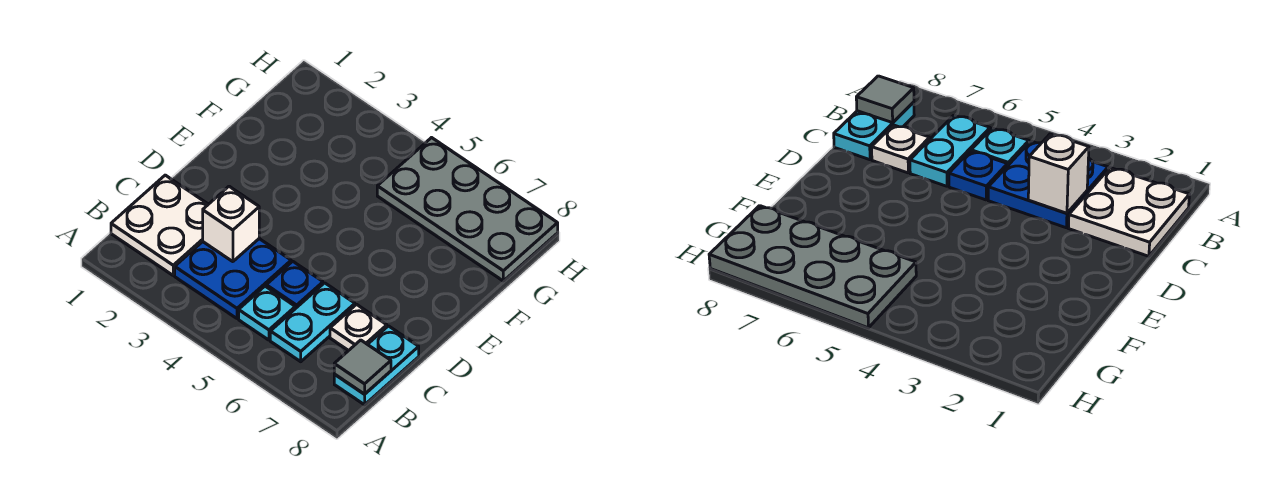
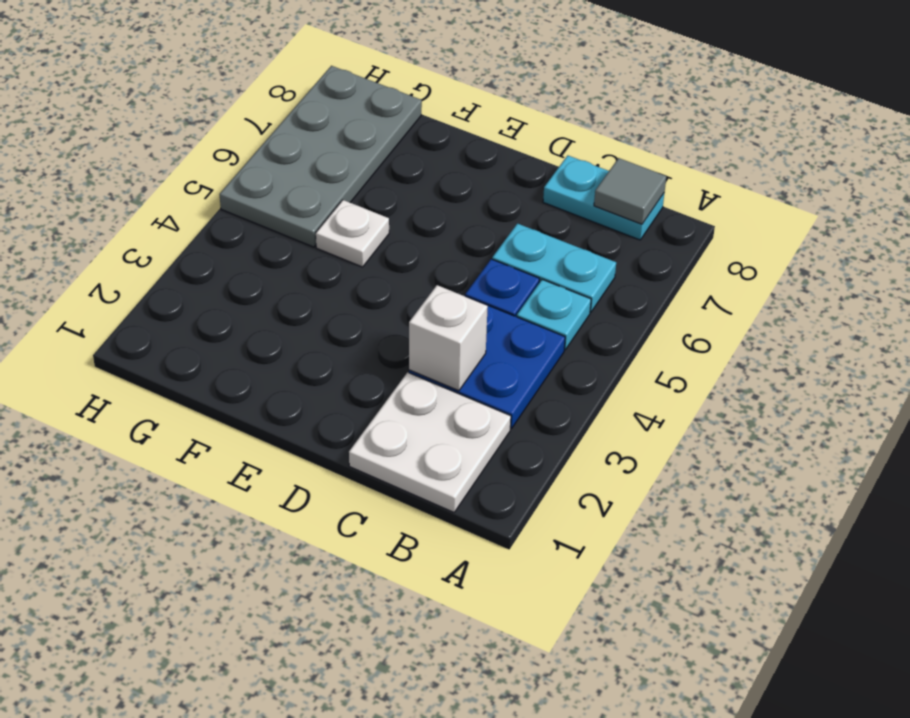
white 1x1 plate [330,304,387,351] -> white 1x1 plate moved to [316,200,389,267]

